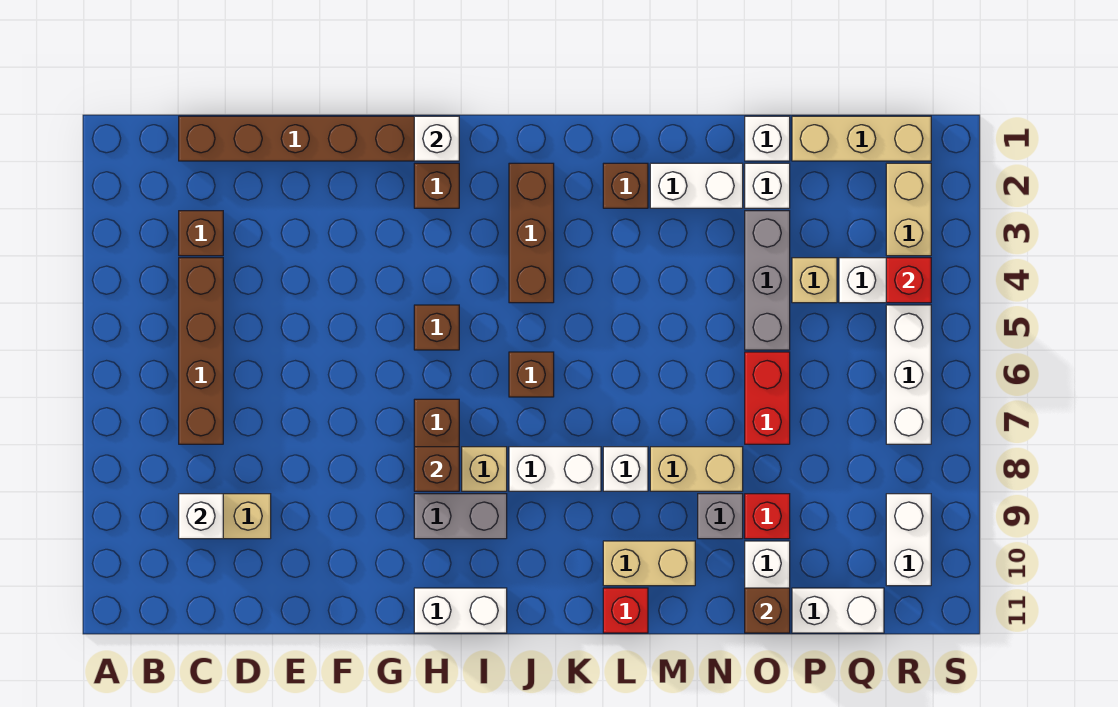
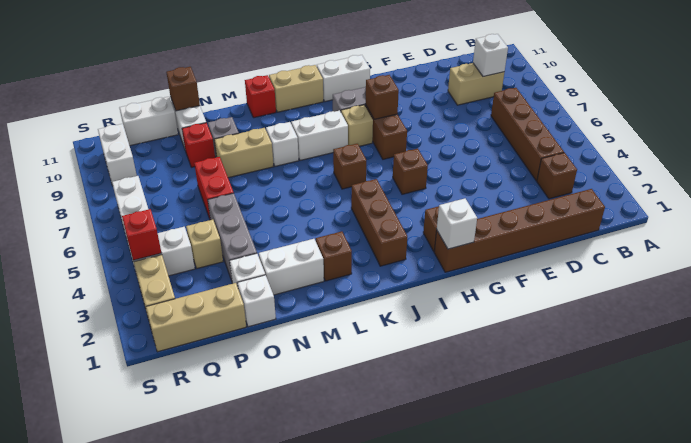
tan 1x2 brick [603,541,695,586] -> tan 1x2 brick moved to [269,65,323,112]

